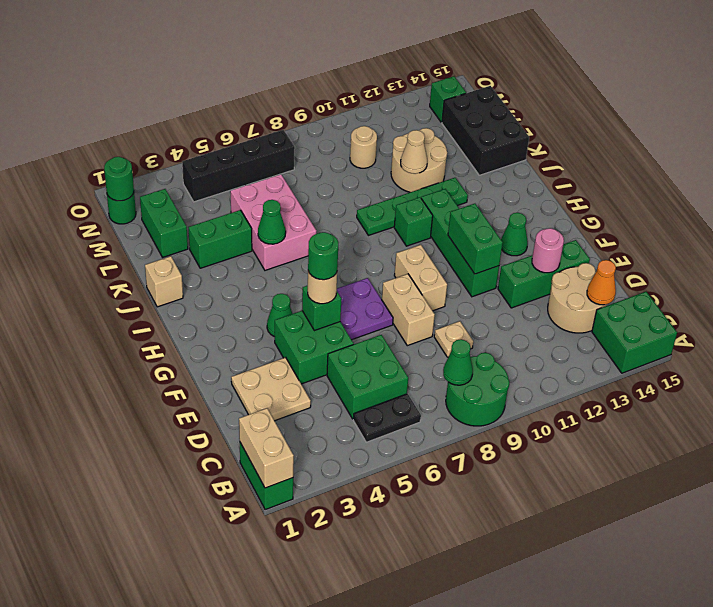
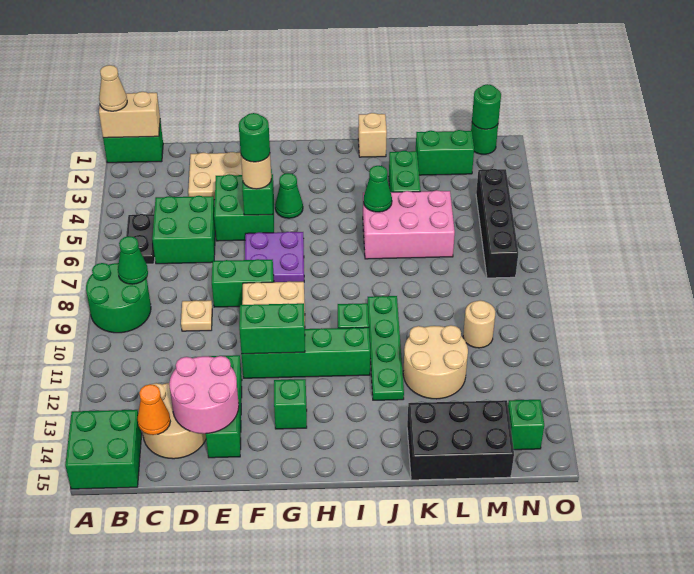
tan 1x2 brick [382,274,435,346] -> green 1x2 brick [212,259,274,307]
pink 1x1 round brick [532,228,564,273] -> pink 2x2 round brick [169,356,239,434]
green 1x1 cone [501,213,528,256] -> green 1x1 brick [274,379,307,429]
tan 1x1 cone [401,130,427,174] -> tan 1x1 cone moved to [99,65,127,111]

